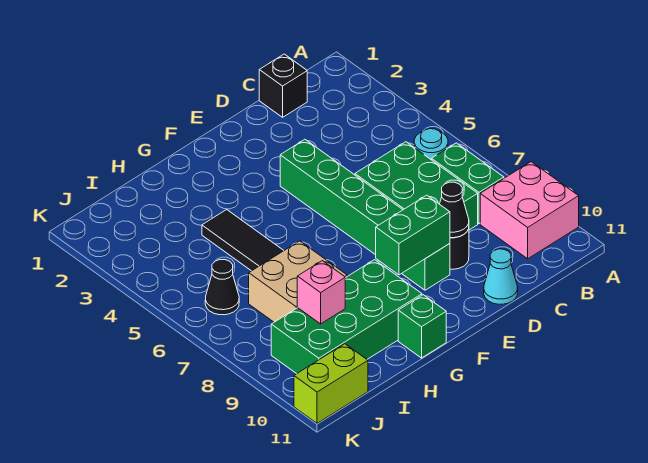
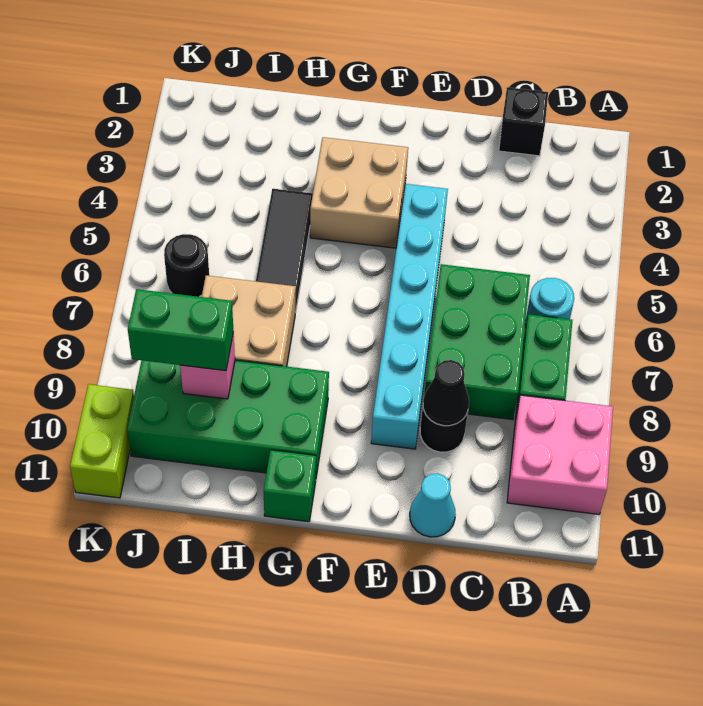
green 1x6 brick [280,140,450,290] -> cyan 1x6 brick [371,184,448,449]
green 1x2 brick [376,195,450,275] -> green 1x2 brick moved to [128,289,234,371]
none -> tan 2x2 brick [310,137,408,248]
black 1x1 cone [205,260,239,315] -> black 1x1 round brick [164,234,209,297]
lime 1x2 brick [294,344,368,423] -> lime 1x2 brick turned to [70,384,134,498]

